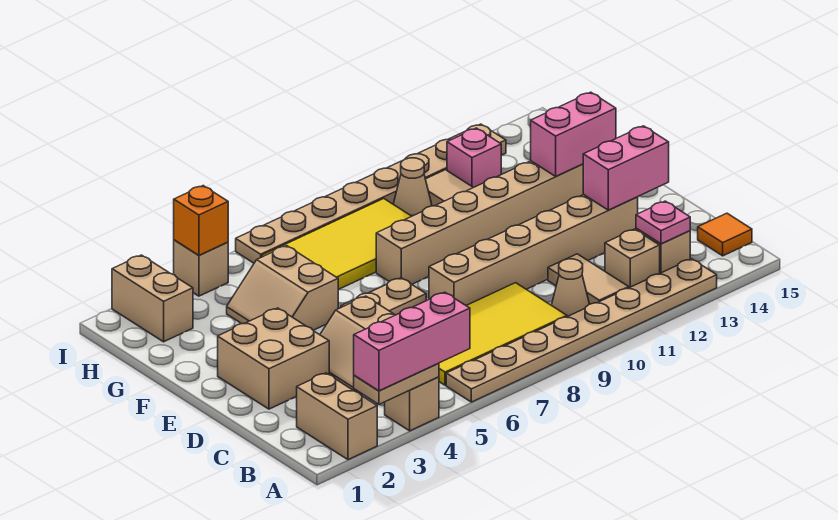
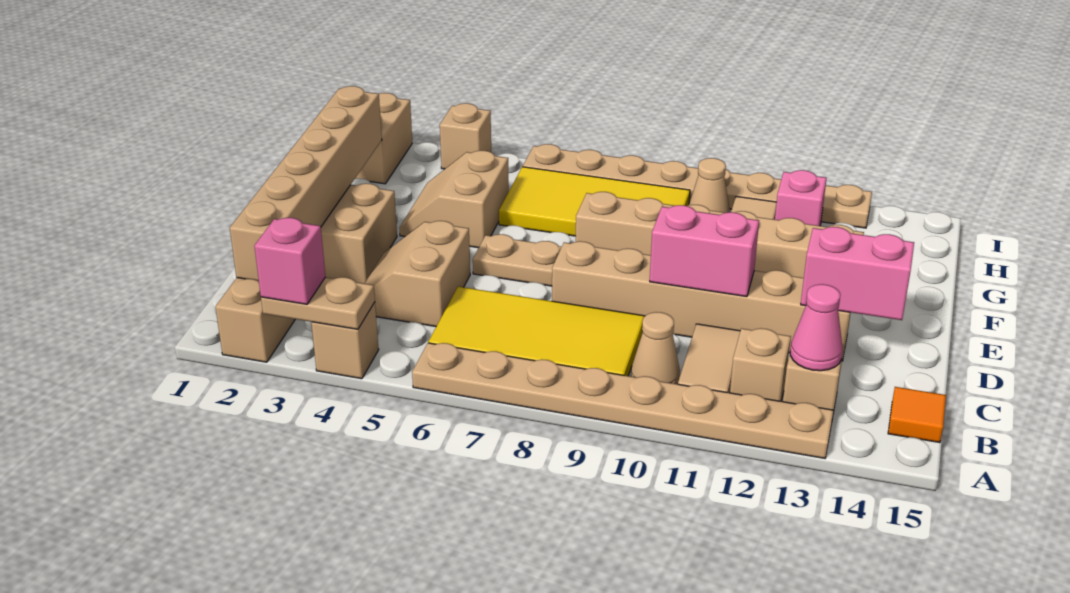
pink 1x3 brick [354,292,470,391] -> pink 1x1 brick [254,218,325,304]
none -> tan 1x6 brick [230,86,382,281]
pink 1x1 plate [636,201,690,244] -> pink 1x1 cone [790,284,843,371]
pink 1x2 brick [531,92,616,176] -> pink 1x2 brick moved to [650,205,759,297]
orange 1x1 brick [174,186,228,255] -> none

